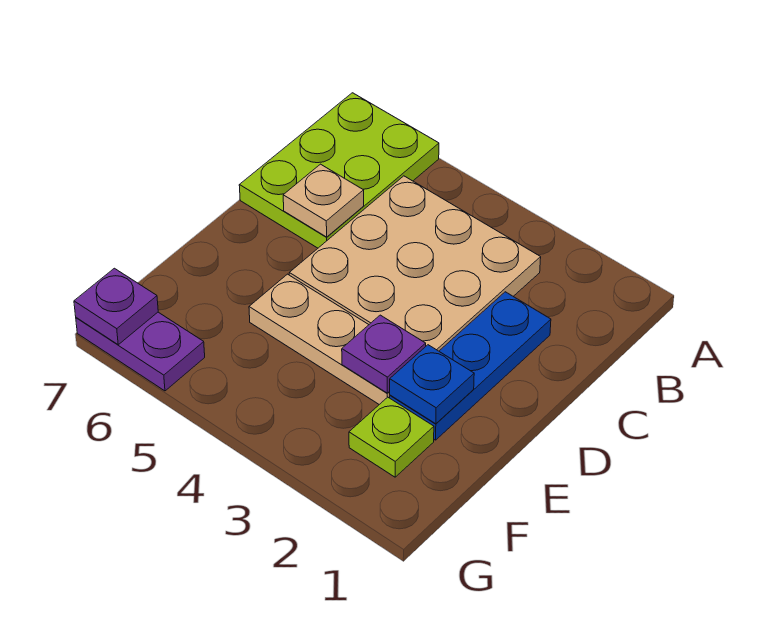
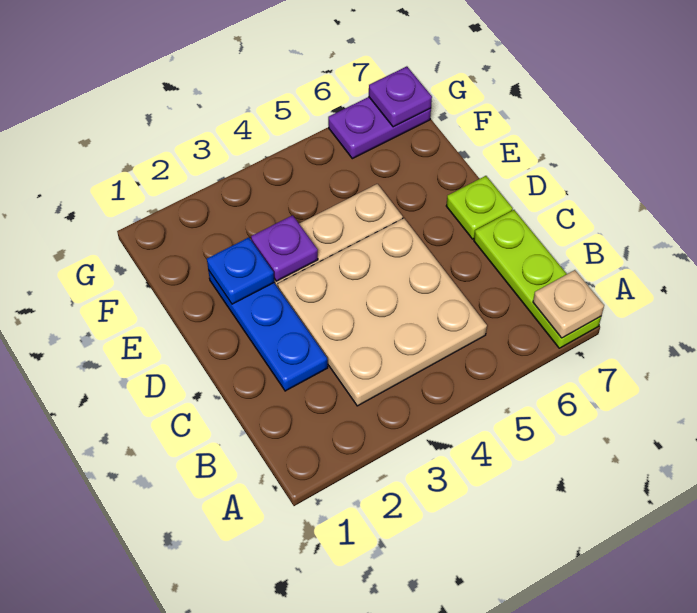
lime 2x3 plate [239,93,439,248] -> lime 1x3 plate [474,210,601,348]
tan 1x1 plate [283,164,364,237] -> tan 1x1 plate moved to [533,270,604,338]
lime 1x1 plate [349,397,434,477] -> lime 1x1 plate moved to [446,176,513,239]

